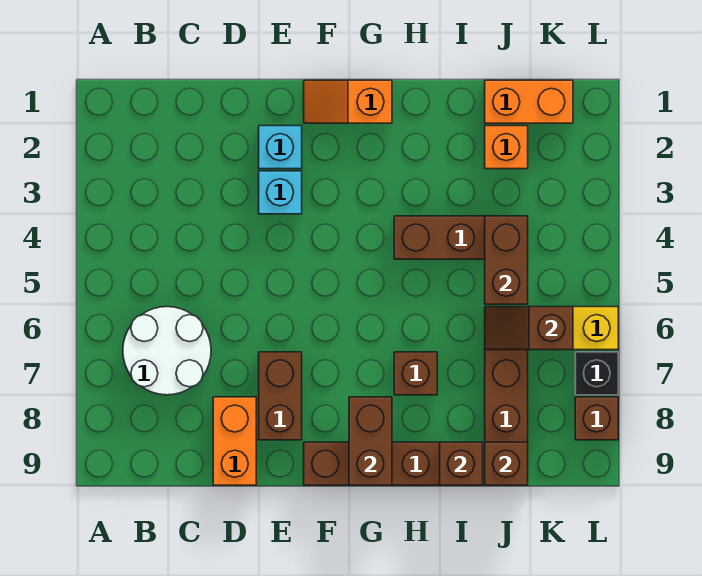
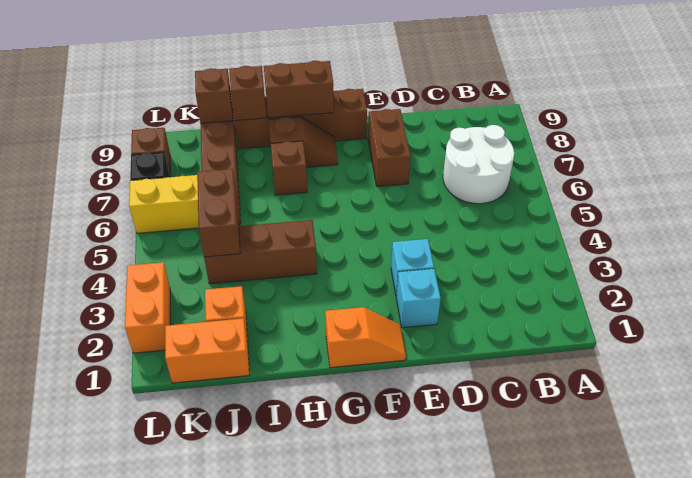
orange 1x2 brick [213,397,256,485] -> orange 1x2 brick moved to [125,262,170,353]
brown 1x2 brick [349,397,392,485] -> brown 1x2 brick turned to [264,61,334,118]
brown 1x2 slope [485,307,573,350] -> brown 1x2 slope moved to [268,117,338,167]

